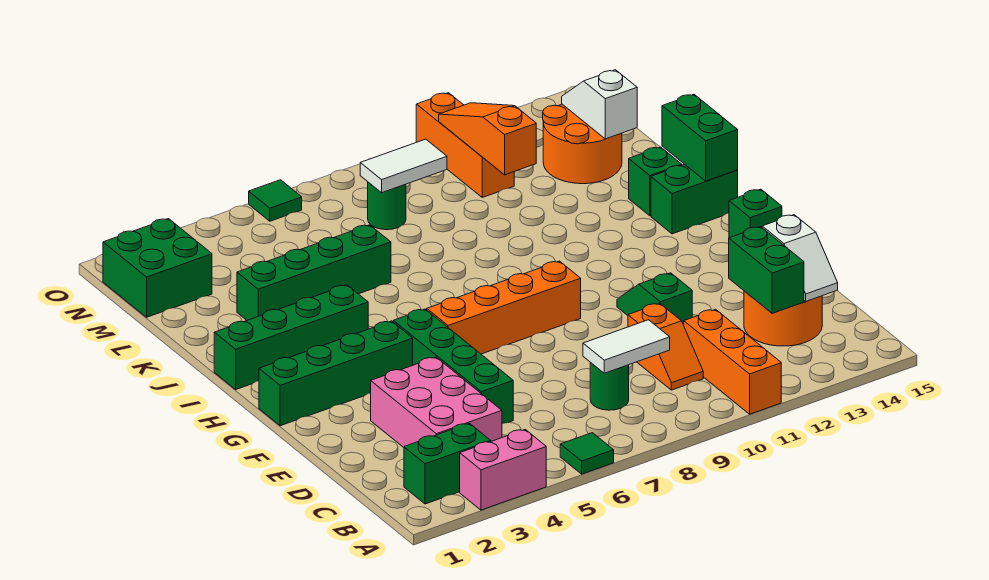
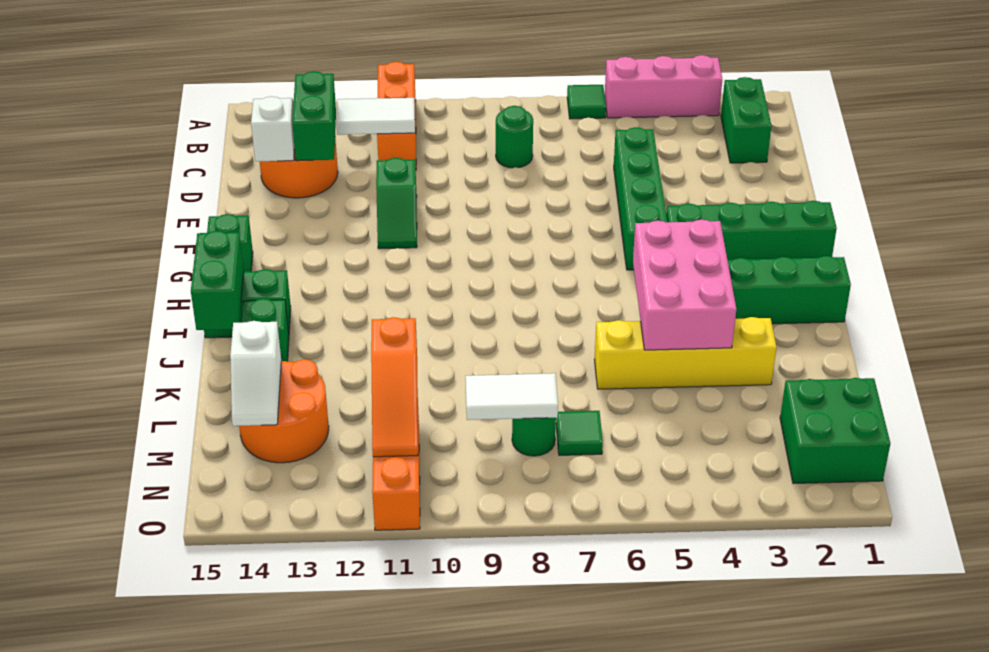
pink 1x2 brick [460,430,546,510] -> pink 1x3 brick [605,55,722,118]
green 1x2 brick [404,423,491,504] -> green 1x2 brick turned to [721,77,771,163]
pink 2x3 brick [371,357,502,447] -> pink 2x3 brick moved to [633,220,736,350]
white 1x2 tile [583,320,670,373] -> white 1x2 tile moved to [336,98,415,135]
orange 1x2 slope [628,303,703,390] -> none
orange 1x4 brick [427,261,581,354] -> none
green 1x4 brick [237,225,391,320] -> yellow 1x4 brick [594,317,777,389]
green 1x1 tile [249,180,302,221] -> green 1x1 tile moved to [556,411,603,455]

